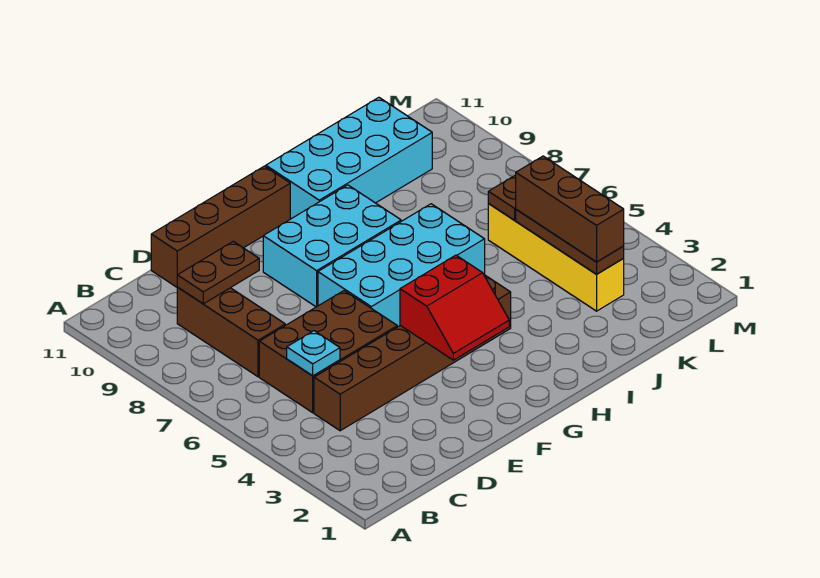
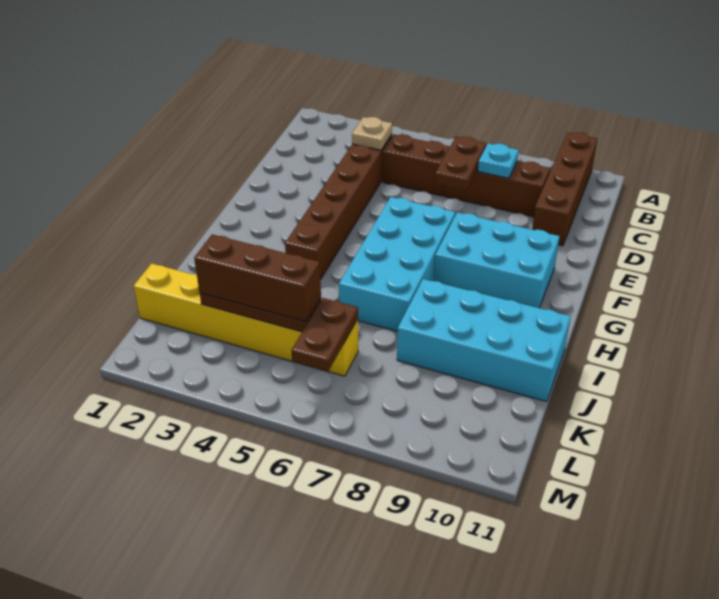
none -> tan 1x1 plate [352,117,392,150]
brown 2x3 brick [259,291,397,413] -> brown 1x2 brick [382,134,450,196]
cyan 1x1 plate [287,331,340,376] -> cyan 1x1 plate moved to [478,143,519,178]
brown 1x2 plate [177,241,259,304] -> brown 1x2 plate moved to [435,137,486,190]
brown 1x4 brick [151,166,290,287] -> brown 1x4 brick moved to [532,132,597,246]
red 2x2 slope [400,255,509,360] -> none
cyan 2x3 brick [263,185,401,307] -> cyan 2x3 brick turned to [434,212,560,308]
cyan 2x4 brick [266,97,432,219] -> cyan 2x4 brick turned to [397,279,571,402]
yellow 1x4 brick [488,204,624,311] -> yellow 1x6 brick [134,263,358,376]

